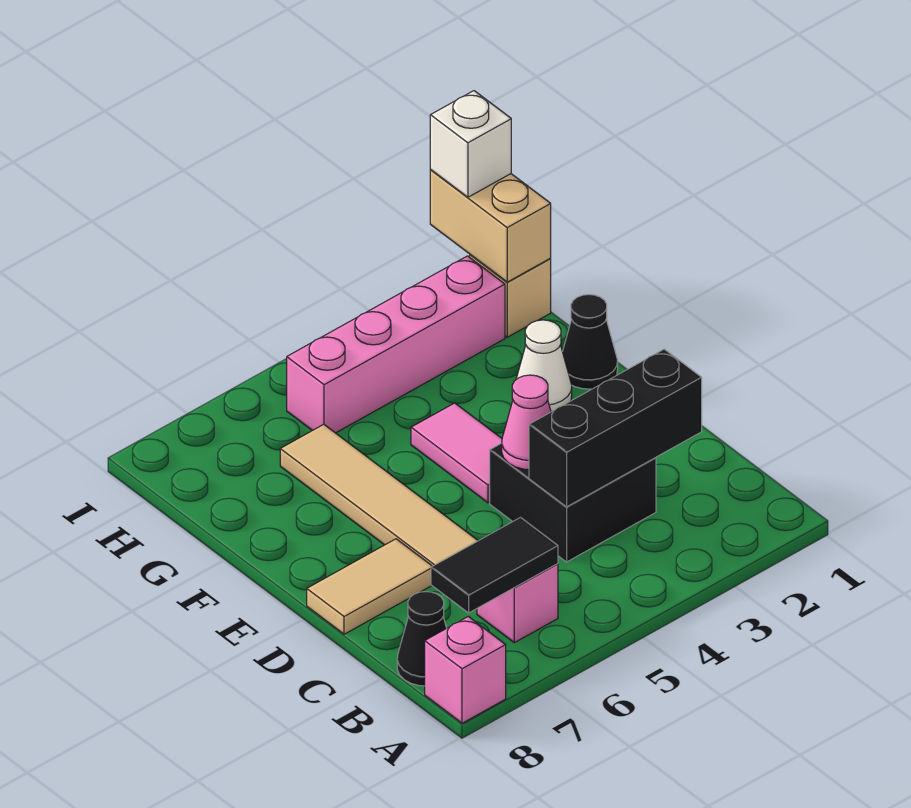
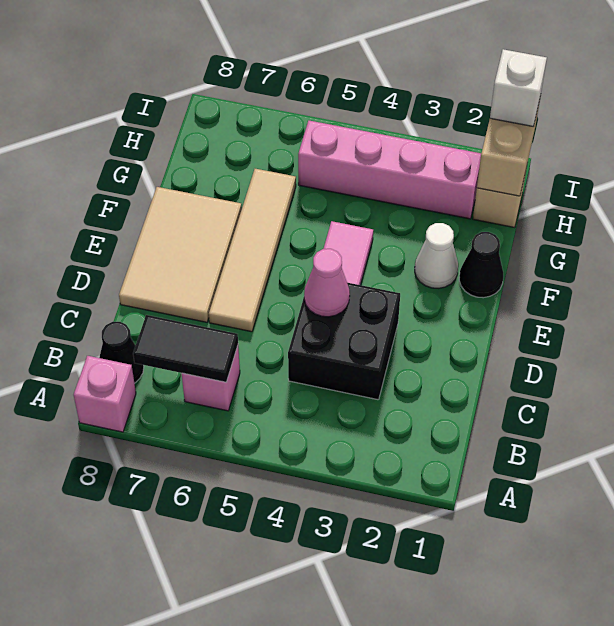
black 1x3 brick [529,349,702,507] -> none
tan 1x2 tile [307,539,432,634] -> tan 2x3 tile [119,187,242,322]

